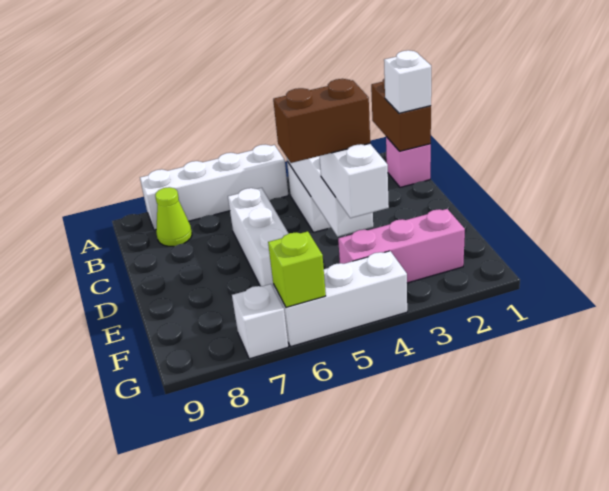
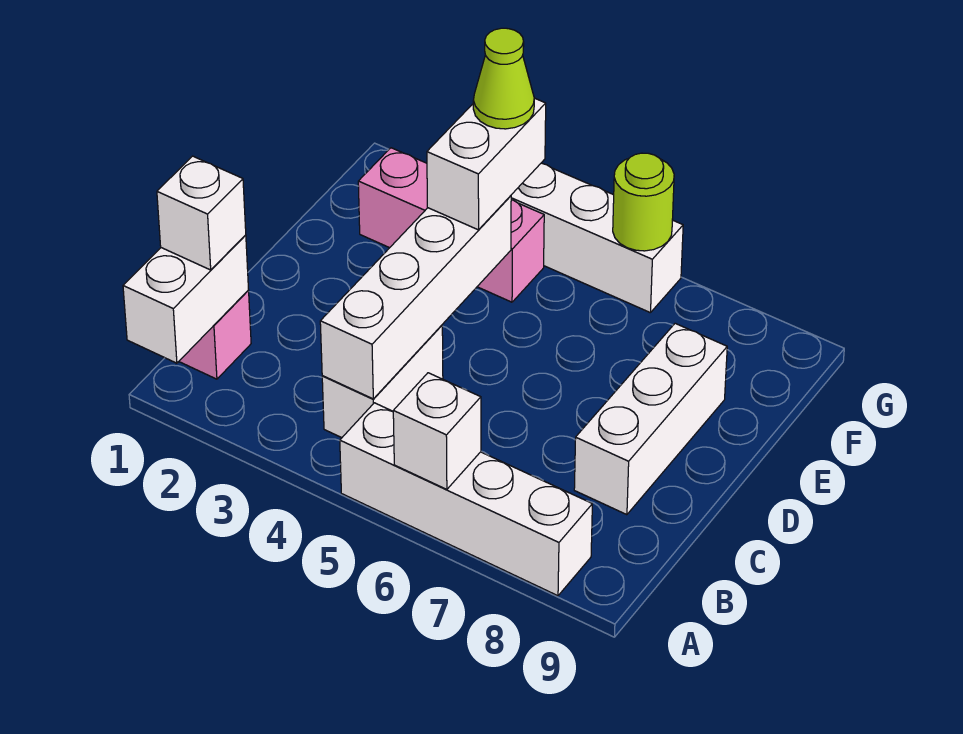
brown 1x2 brick [371,78,431,151] -> white 1x2 brick [123,235,248,363]
lime 1x1 cone [155,187,192,246] -> lime 1x1 cone moved to [473,28,534,129]
white 1x3 brick [228,188,289,288] -> white 1x3 brick moved to [574,323,727,515]
brown 1x2 brick [273,79,370,163] -> none
lime 1x1 brick [268,231,326,307] -> lime 1x1 round brick [613,153,674,251]
white 1x1 brick [232,284,288,359] -> white 1x1 brick moved to [393,373,481,489]

